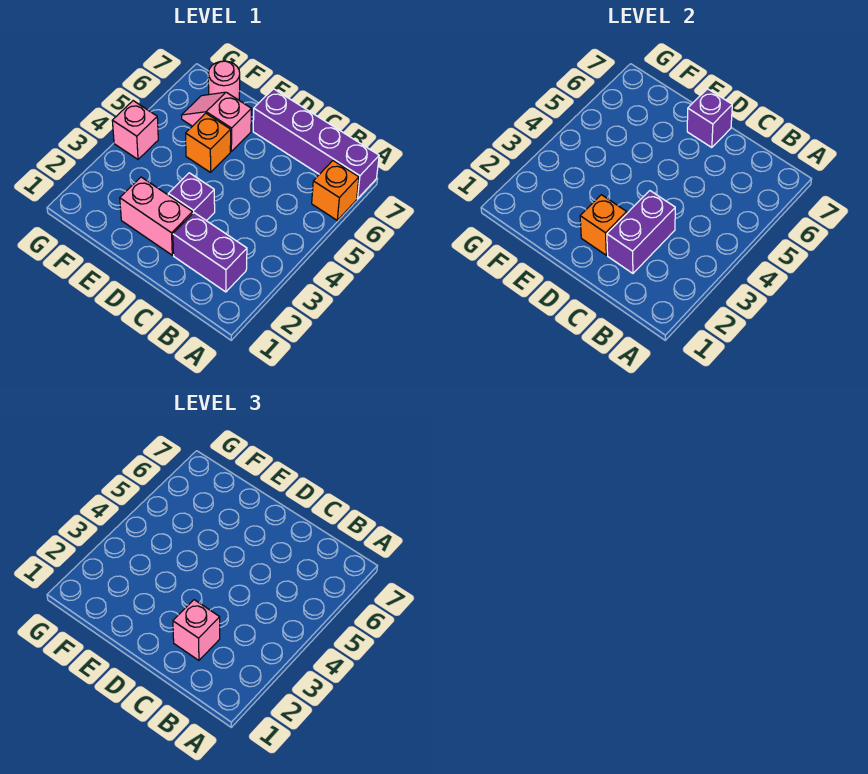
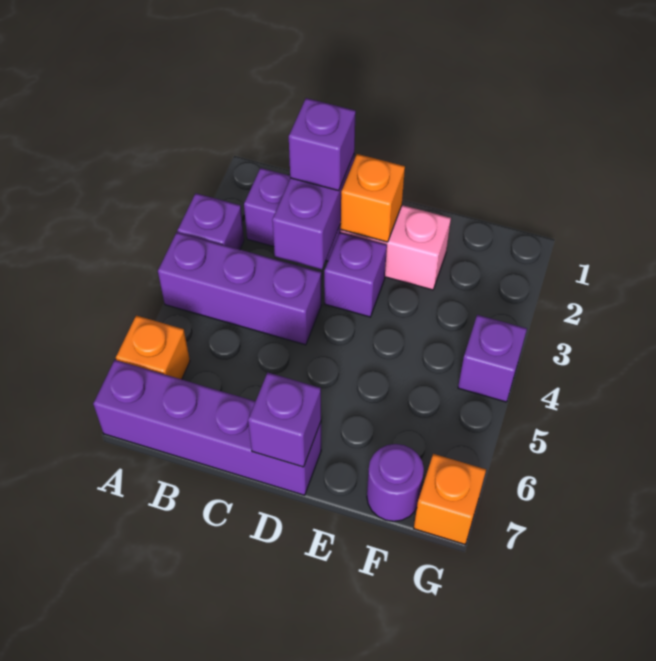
none -> purple 1x1 brick [177,193,244,250]
none -> purple 1x3 brick [158,232,321,345]
pink 1x1 brick [173,600,220,660] -> purple 1x1 brick [289,98,356,191]
orange 1x1 brick [186,113,231,172] -> orange 1x1 brick moved to [414,454,486,544]
pink 1x2 slope [181,92,252,151] -> none
pink 1x1 round brick [208,61,240,100] -> purple 1x1 round brick [367,444,424,521]
pink 1x1 brick [112,101,158,159] -> purple 1x1 brick [458,315,527,402]

